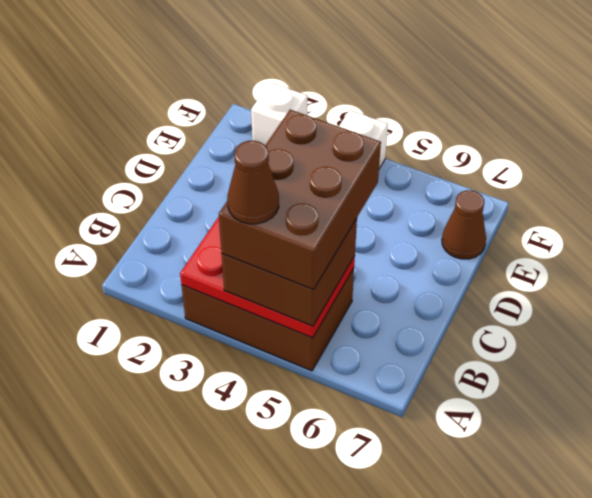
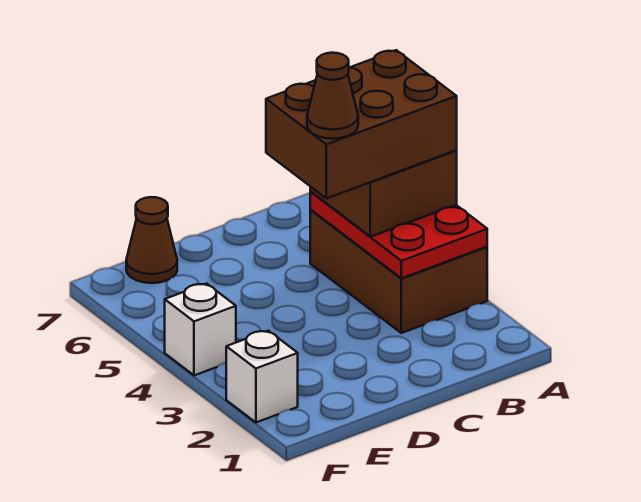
brown 1x1 cone [227,141,279,224] -> brown 1x1 cone moved to [307,53,358,139]

